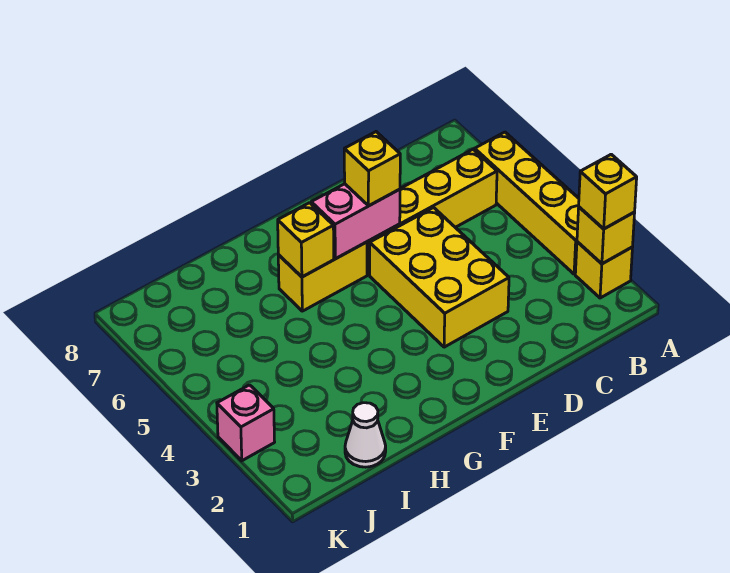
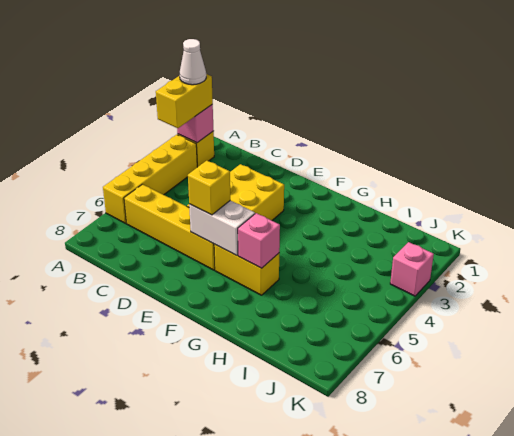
yellow 1x1 brick [577,207,635,264] -> pink 1x1 brick [177,105,214,143]
yellow 1x1 brick [579,154,637,229] -> yellow 1x2 brick [156,74,213,128]
pink 1x2 brick [311,184,400,259] -> white 1x2 brick [189,201,255,256]
yellow 1x1 brick [278,203,334,277] -> pink 1x1 brick [238,213,280,268]
white 1x1 cone [345,403,386,467] -> white 1x1 cone moved to [180,39,206,85]

